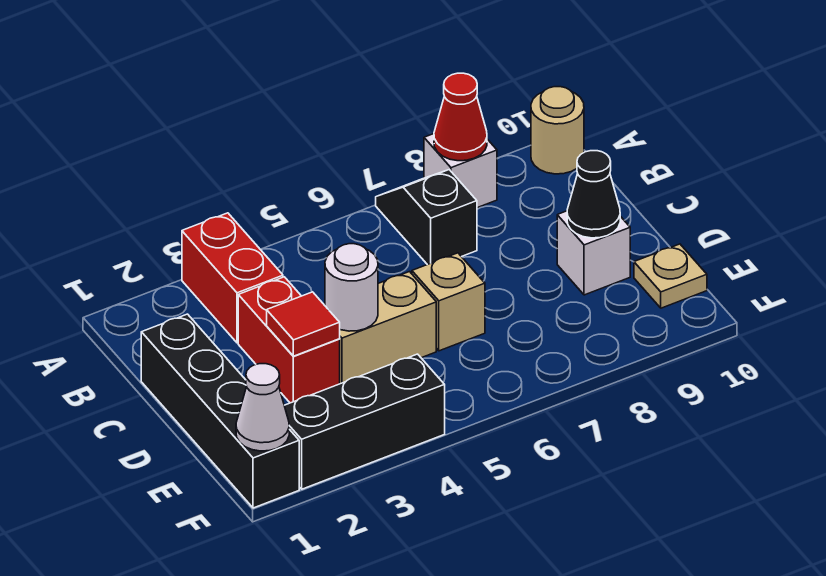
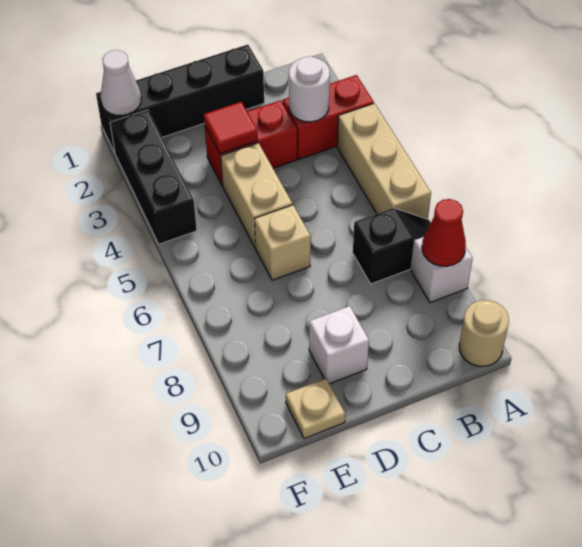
none -> tan 1x3 brick [337,103,431,219]
white 1x1 round brick [325,244,378,331] -> white 1x1 round brick moved to [289,56,330,122]
black 1x1 cone [567,151,620,238] -> none

